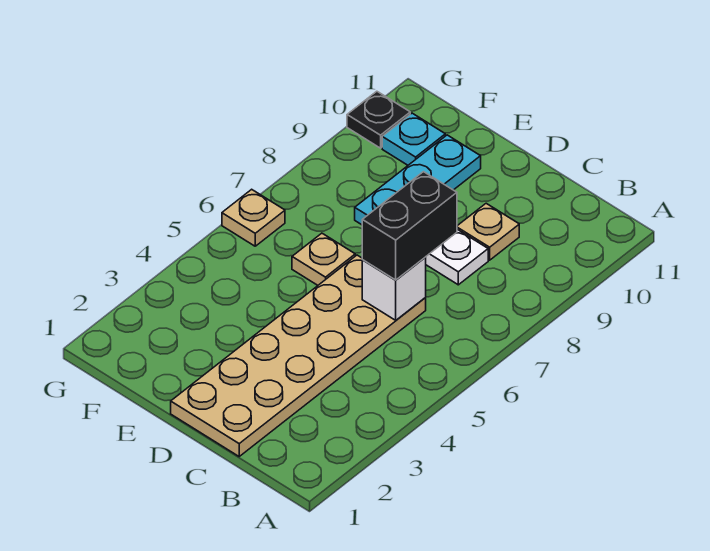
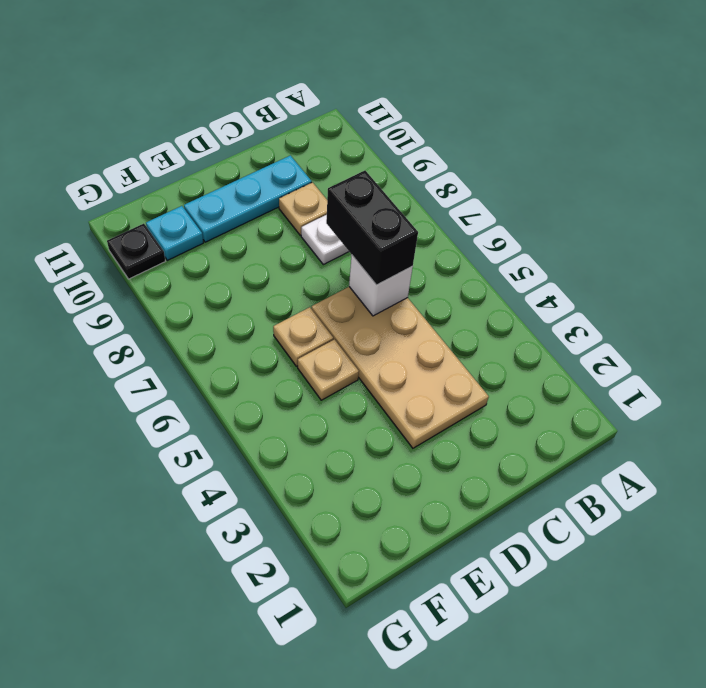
tan 2x6 plate [171,255,426,456] -> tan 2x4 plate [312,287,489,448]
cyan 1x3 plate [355,135,481,225] -> cyan 1x3 plate turned to [184,155,312,242]
tan 1x1 plate [222,189,285,246] -> tan 1x1 plate moved to [298,340,359,400]

